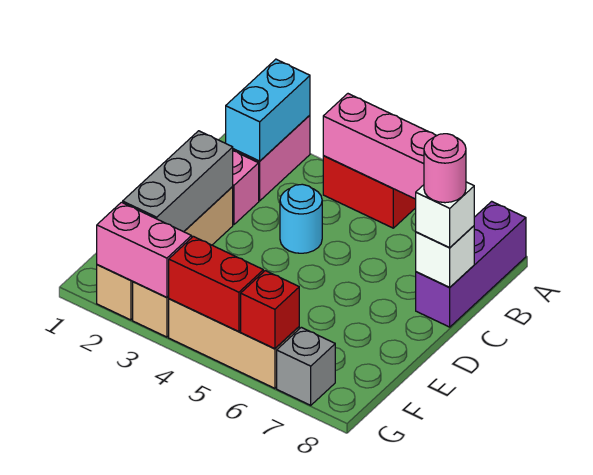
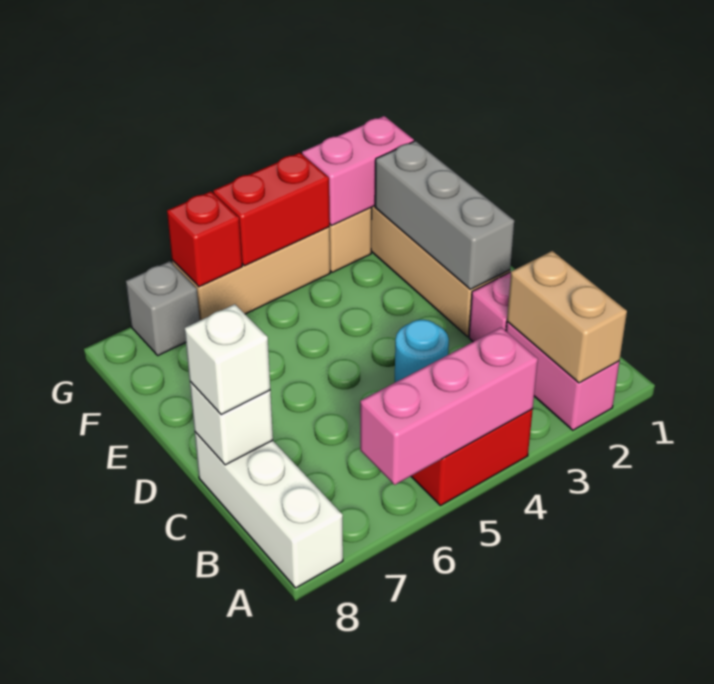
cyan 1x2 brick [226,59,310,161] -> tan 1x2 brick [507,251,627,383]
purple 1x3 brick [416,201,526,327] -> white 1x3 brick [195,432,343,588]
pink 1x1 round brick [424,134,466,203] -> none

